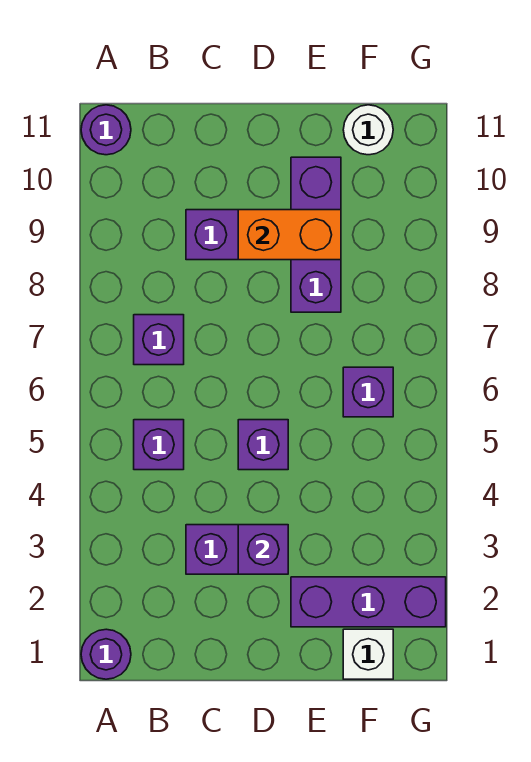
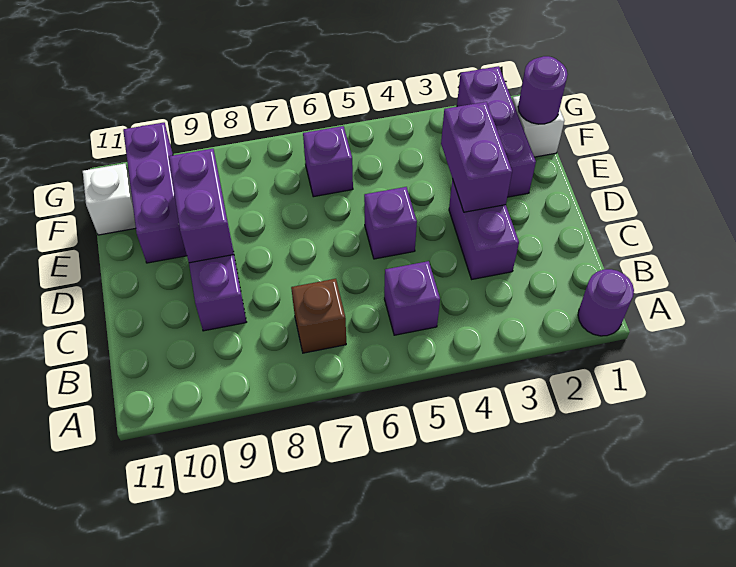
purple 1x1 round brick [81,105,131,155] -> purple 1x1 round brick moved to [518,56,568,124]
purple 1x1 brick [134,315,184,365] -> brown 1x1 brick [291,279,346,353]
purple 1x1 brick [238,525,288,574] -> purple 1x2 brick [441,102,512,212]
orange 1x2 brick [238,210,341,260] -> purple 1x2 brick [169,149,234,263]
purple 1x3 brick [291,157,341,312] -> purple 1x3 brick turned to [123,123,187,263]
white 1x1 round brick [343,105,393,155] -> white 1x1 brick [83,164,136,235]

